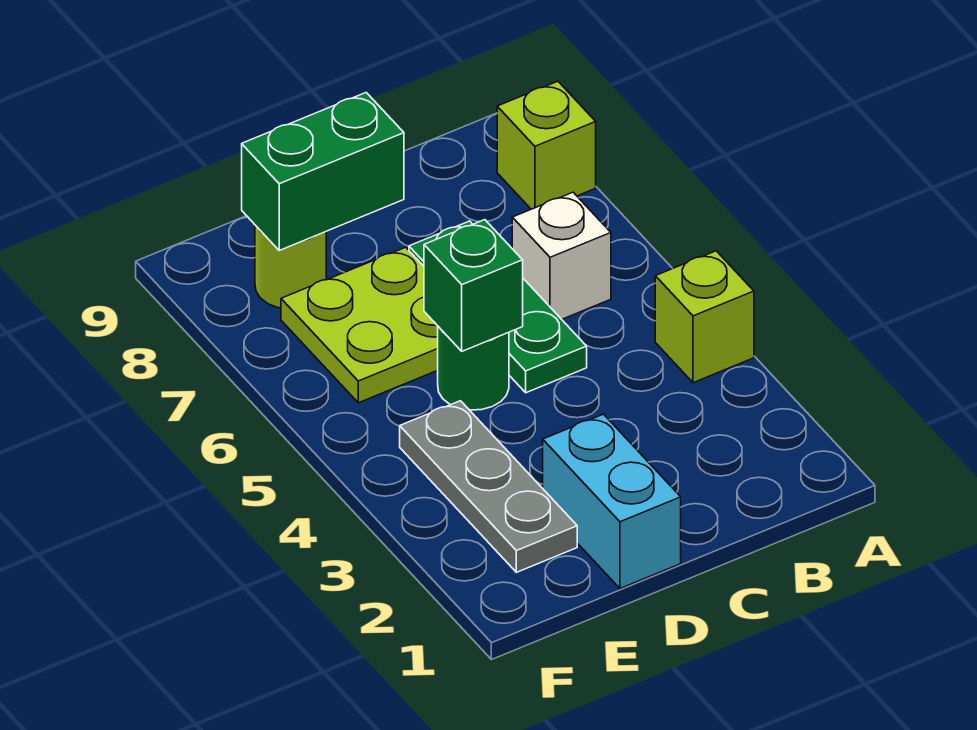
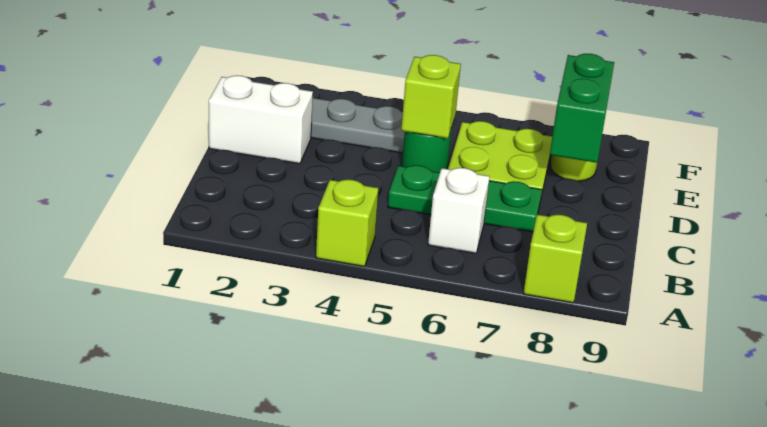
cyan 1x2 brick [543,414,681,588] -> white 1x2 brick [209,75,313,164]
green 1x1 brick [424,220,523,351] -> lime 1x1 brick [401,55,461,138]

